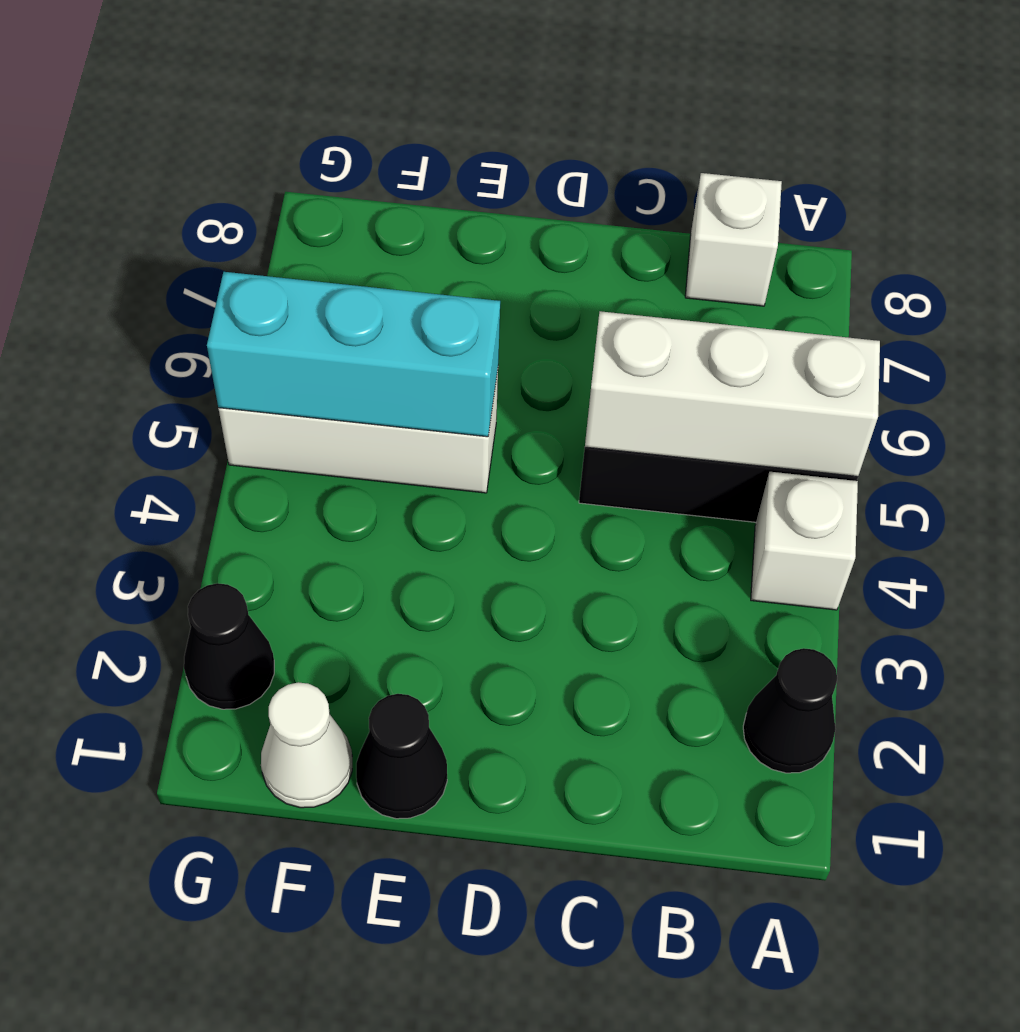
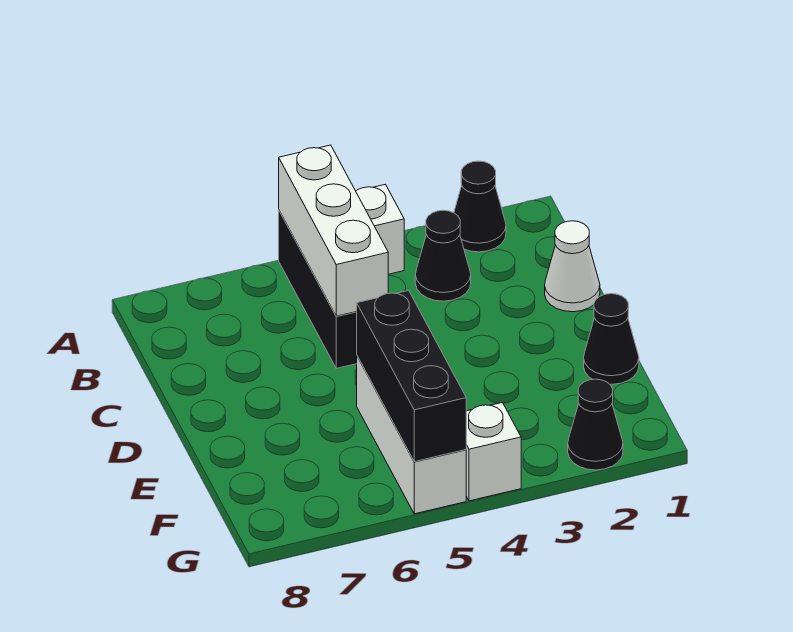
none -> black 1x1 cone [415,210,471,301]
white 1x1 brick [685,173,782,306] -> white 1x1 brick moved to [466,403,521,501]
cyan 1x3 brick [207,272,500,437] -> black 1x3 brick [357,290,466,462]
white 1x1 cone [261,682,352,808] -> white 1x1 cone moved to [545,221,600,312]

